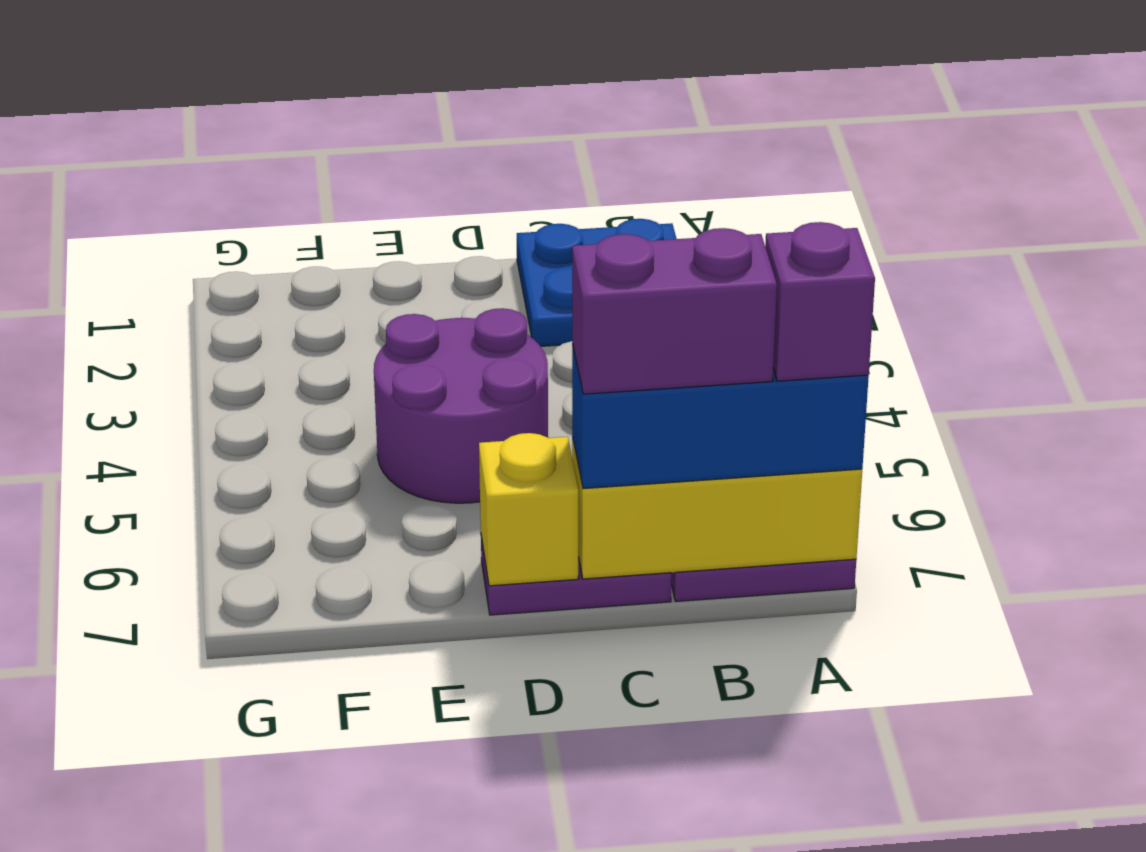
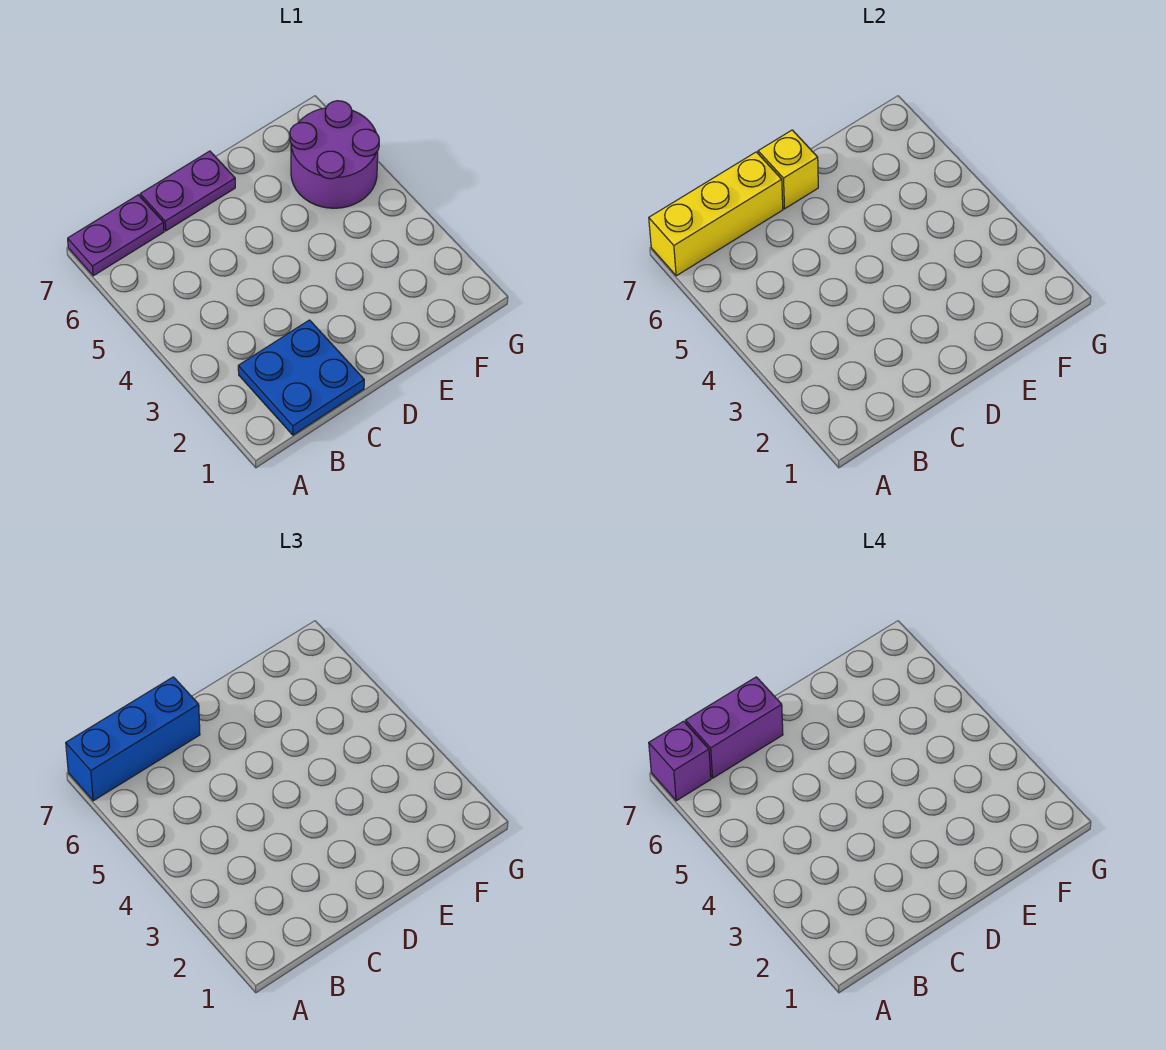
purple 2x2 round brick [374,308,548,503] -> purple 2x2 round brick moved to [290,101,379,208]

